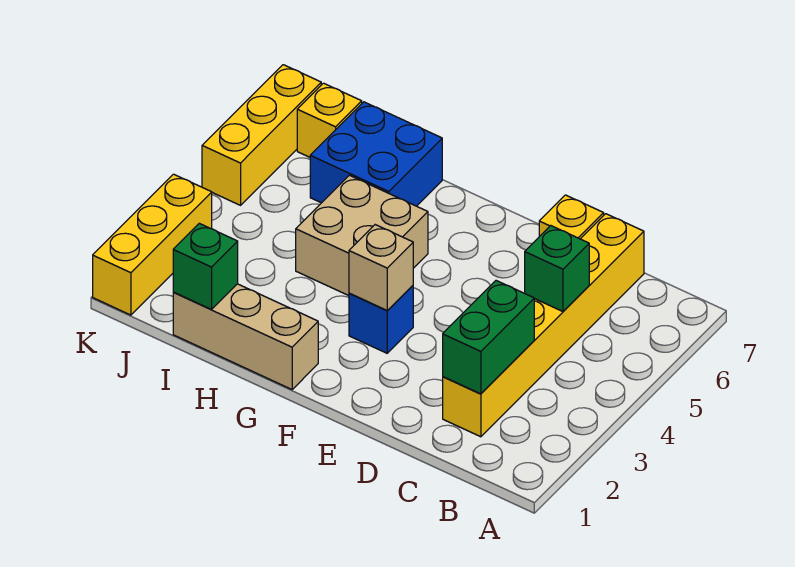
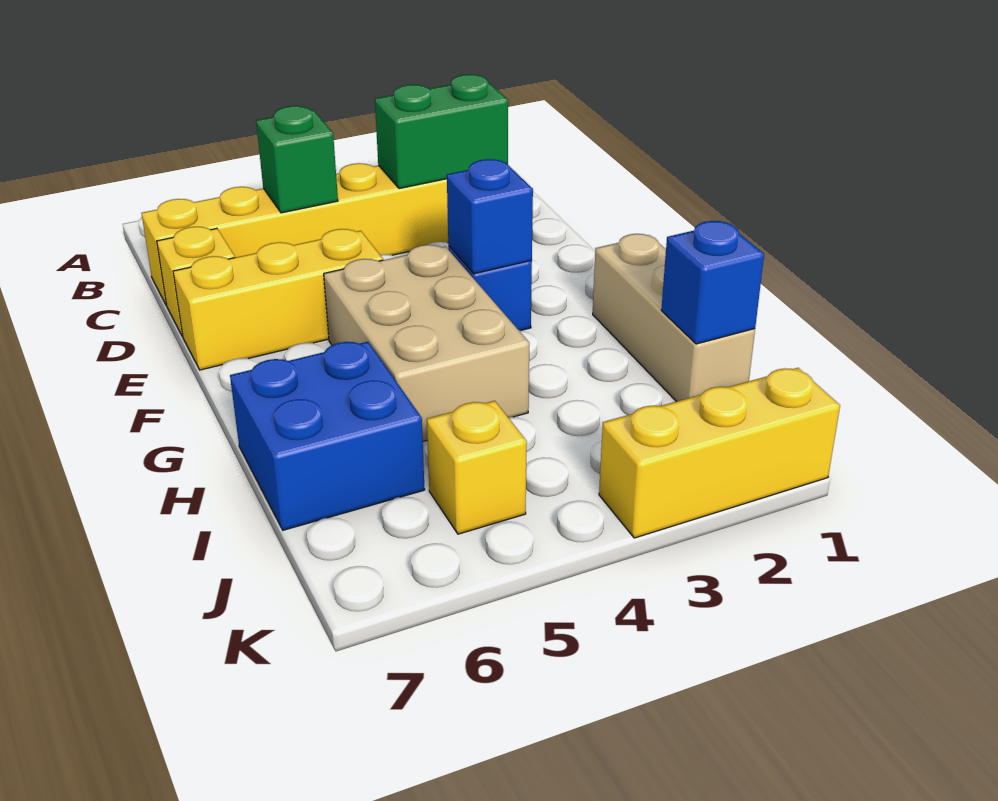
tan 1x1 brick [349,225,413,311] -> blue 1x1 brick [447,159,533,274]
tan 2x2 brick [296,175,428,296] -> tan 2x3 brick [324,245,529,441]
green 1x1 brick [173,223,238,309] -> blue 1x1 brick [661,221,764,344]
yellow 1x1 brick [297,83,362,157] -> yellow 1x1 brick moved to [427,401,527,534]
yellow 1x3 brick [202,65,321,205] -> yellow 1x3 brick moved to [173,229,383,370]

